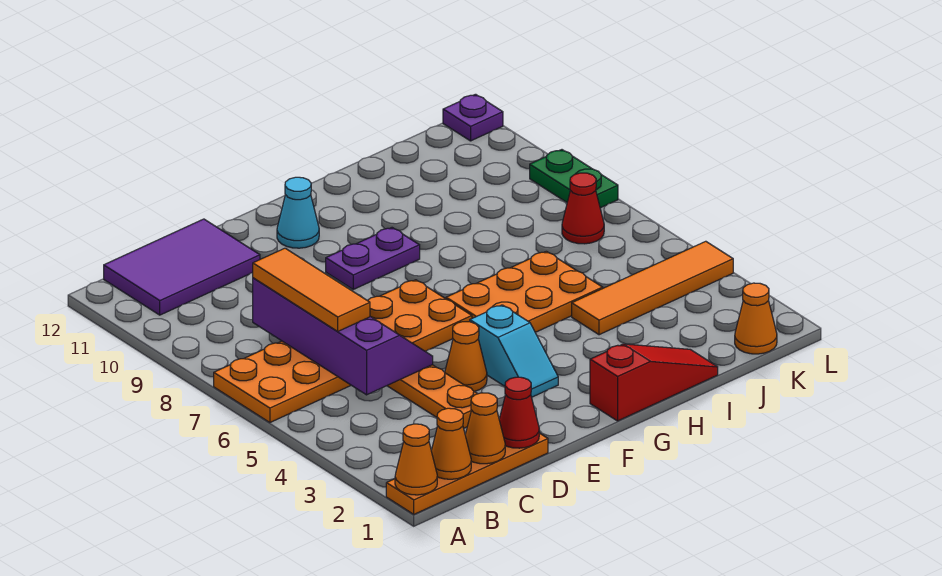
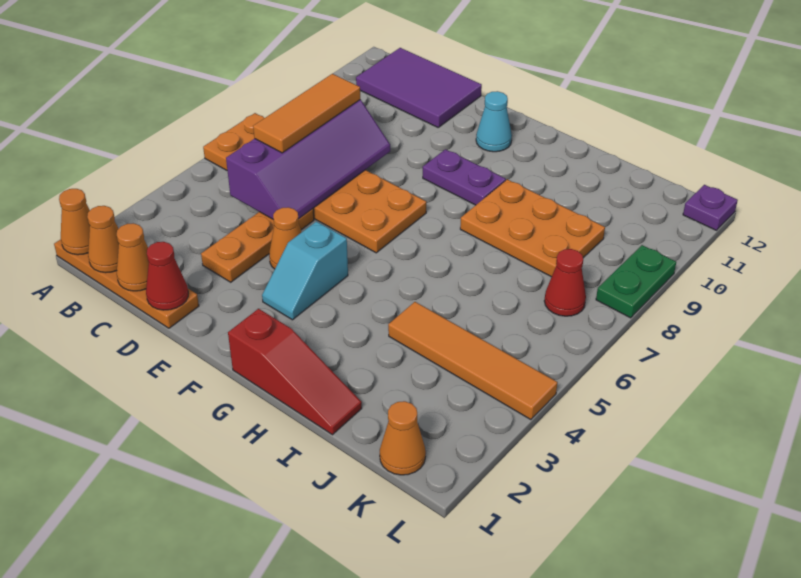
orange 2x3 plate [446,251,603,332] -> orange 2x3 plate moved to [460,179,605,277]

